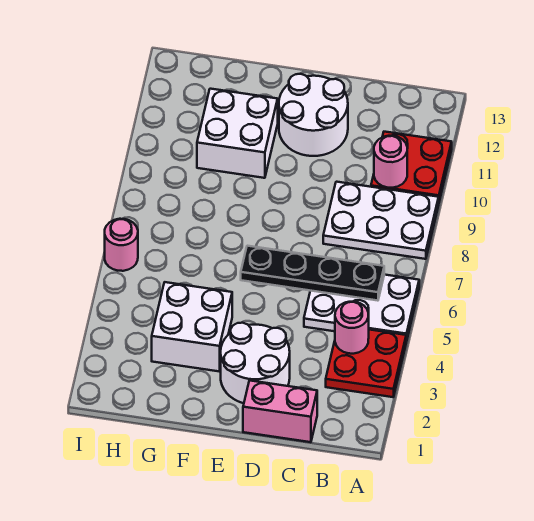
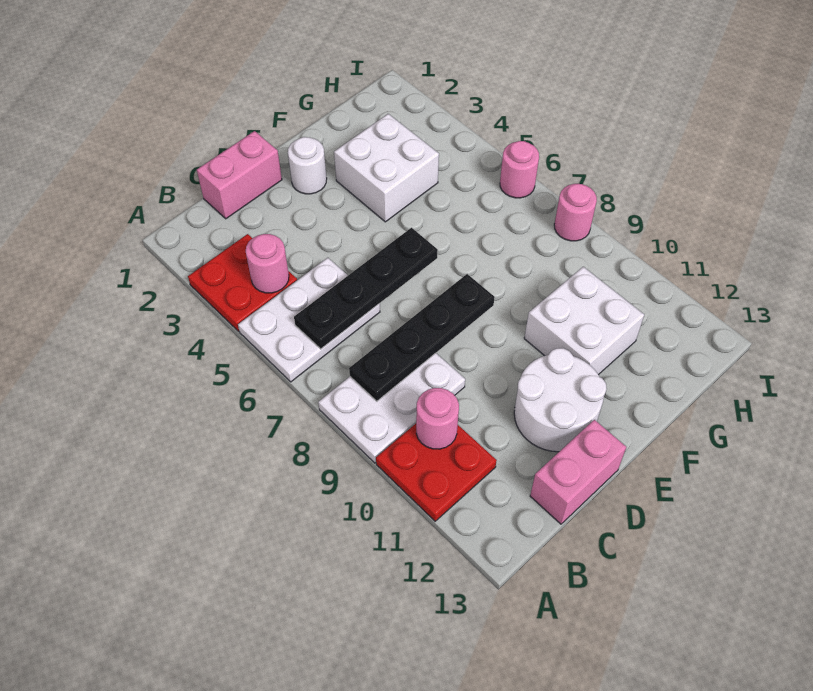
none -> black 1x4 plate [349,274,495,401]
none -> pink 1x2 brick [530,420,626,524]
white 2x2 round brick [221,323,290,403] -> white 1x1 round brick [288,137,327,194]
none -> pink 1x1 round brick [554,184,597,241]

